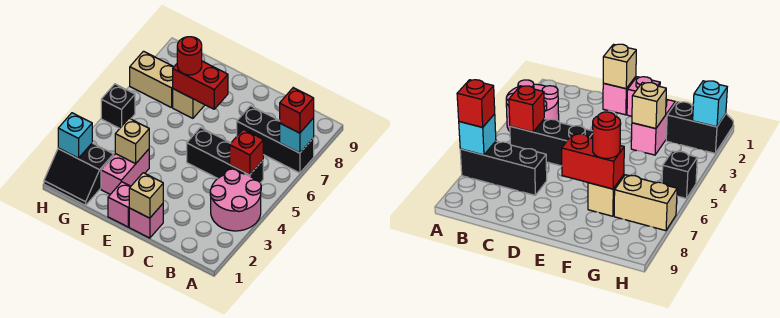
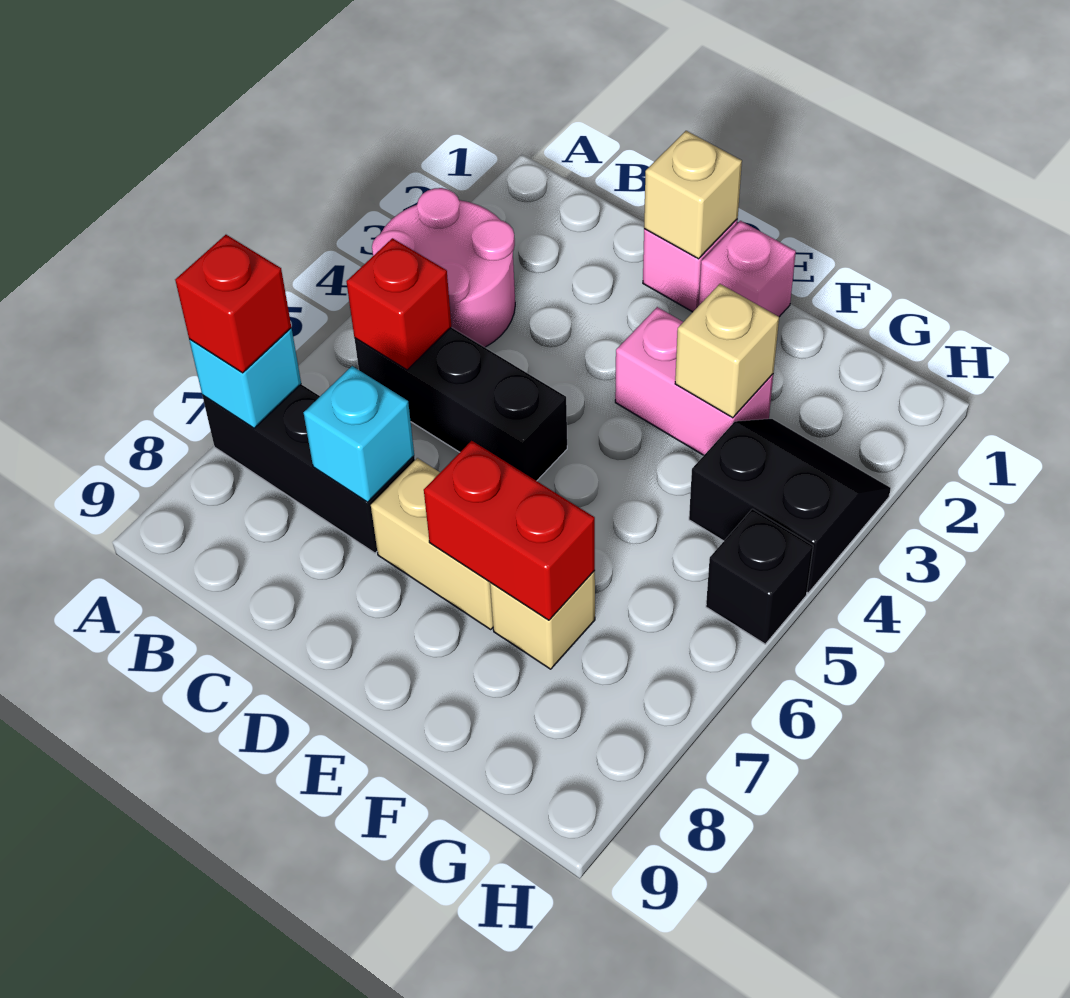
pink 1x2 brick [101,149,149,194] -> pink 1x2 brick turned to [615,307,773,455]
red 1x1 round brick [177,37,202,75] -> none
black 2x2 slope [44,143,114,205] -> black 2x2 slope moved to [689,419,891,593]
tan 1x2 brick [130,51,173,108] -> tan 1x2 brick moved to [371,458,493,629]
cyan 1x1 brick [58,113,92,158] -> cyan 1x1 brick moved to [304,366,414,502]

